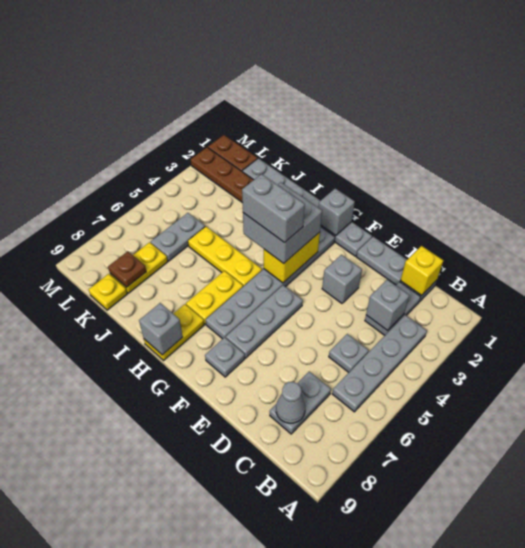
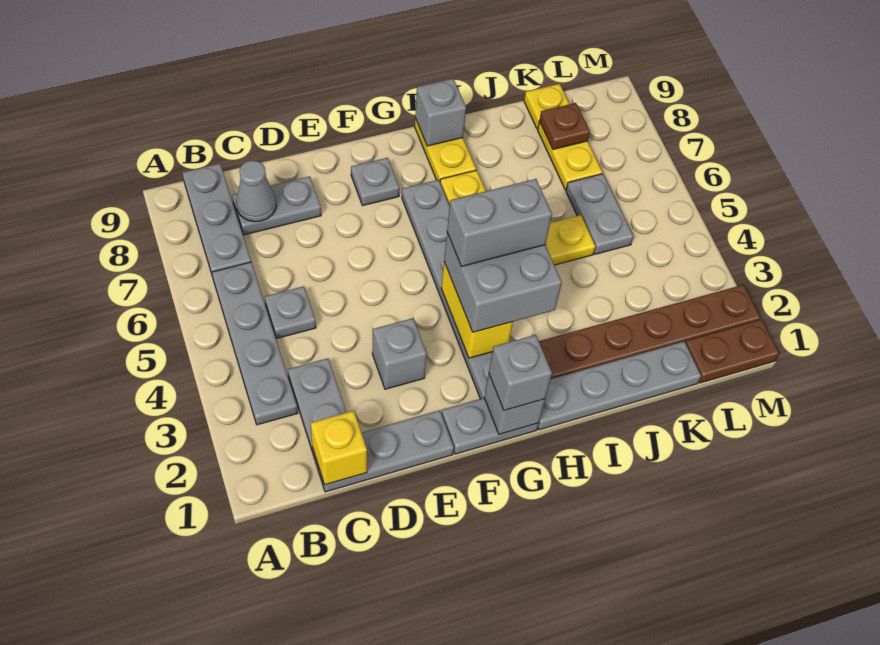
grey 1x1 brick [366,280,409,331] -> grey 1x1 brick moved to [489,335,552,410]
grey 1x2 plate [270,371,331,434] -> grey 1x2 plate turned to [233,176,321,235]
grey 1x3 plate [226,285,303,358] -> grey 1x3 plate moved to [182,164,251,277]

